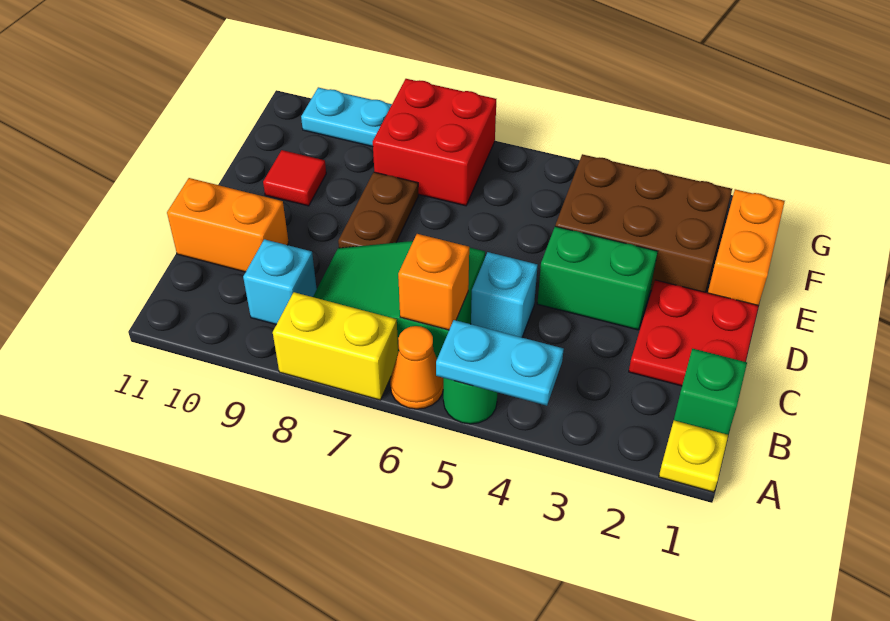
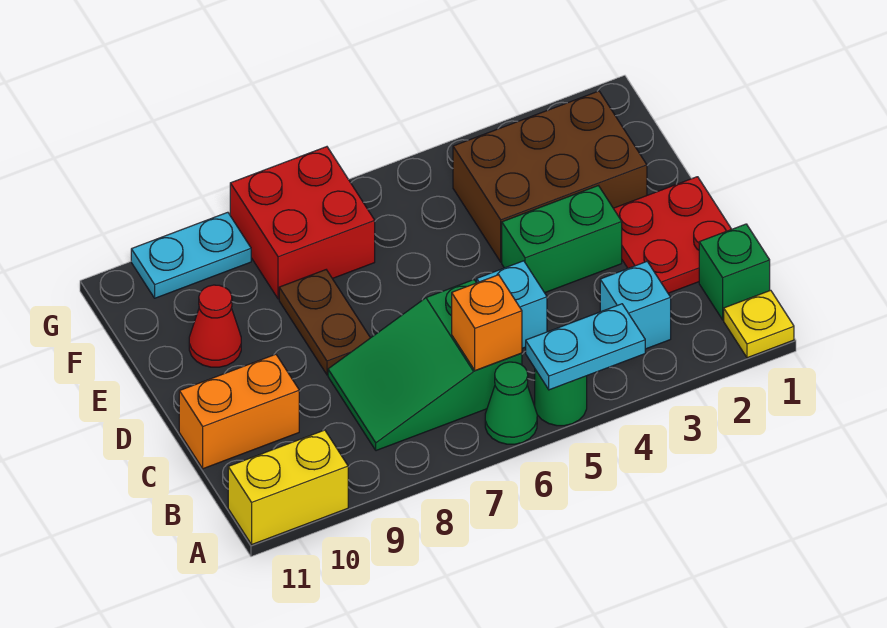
orange 1x1 cone [390,326,443,409] -> green 1x1 cone [485,362,537,444]
yellow 1x2 brick [273,292,398,400] -> yellow 1x2 brick moved to [228,430,348,544]
cyan 1x1 brick [243,239,317,325] -> cyan 1x1 brick moved to [600,262,671,349]
orange 1x2 brick [708,189,785,305] -> none
red 1x1 tile [263,150,326,206] -> red 1x1 cone [189,285,241,367]

